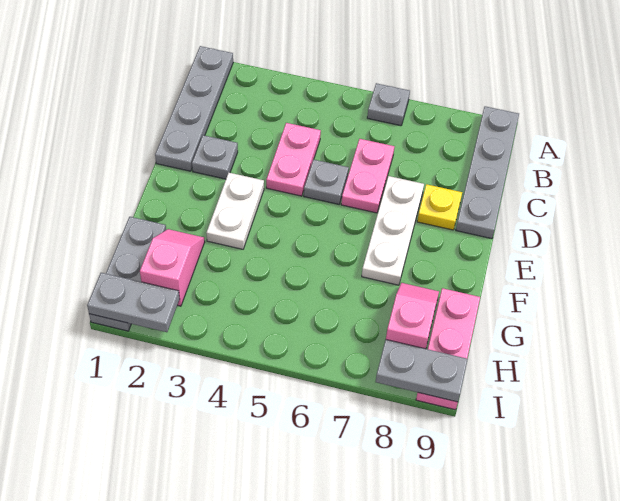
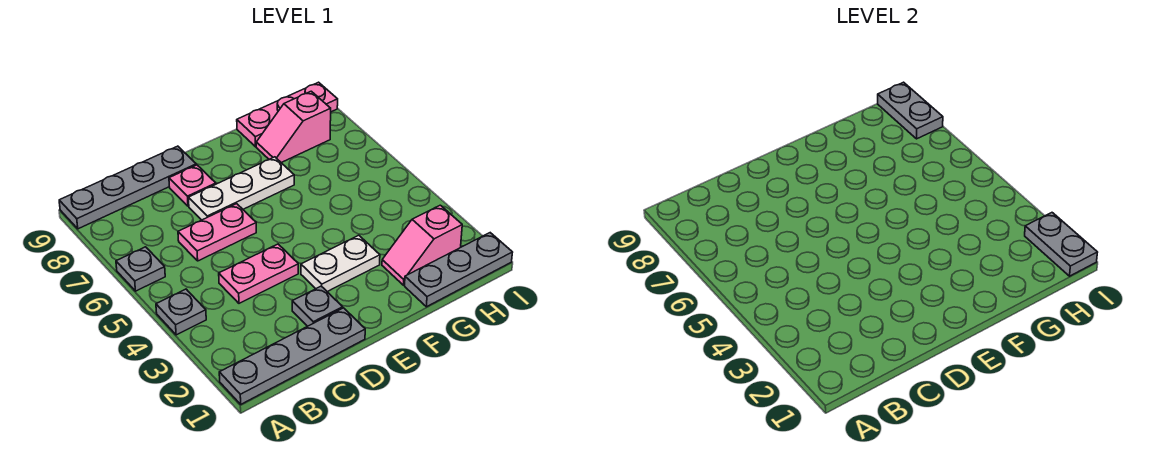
grey 1x1 plate [304,159,349,204] -> grey 1x1 plate moved to [156,289,206,335]
yellow 1x1 plate [417,184,462,230] -> pink 1x1 plate [169,165,216,206]

